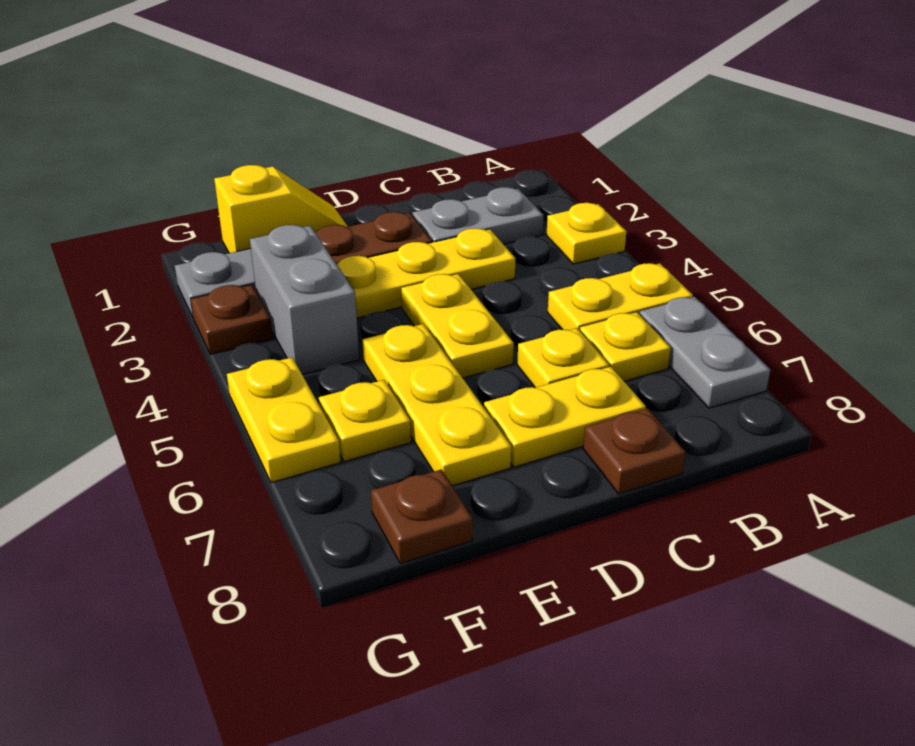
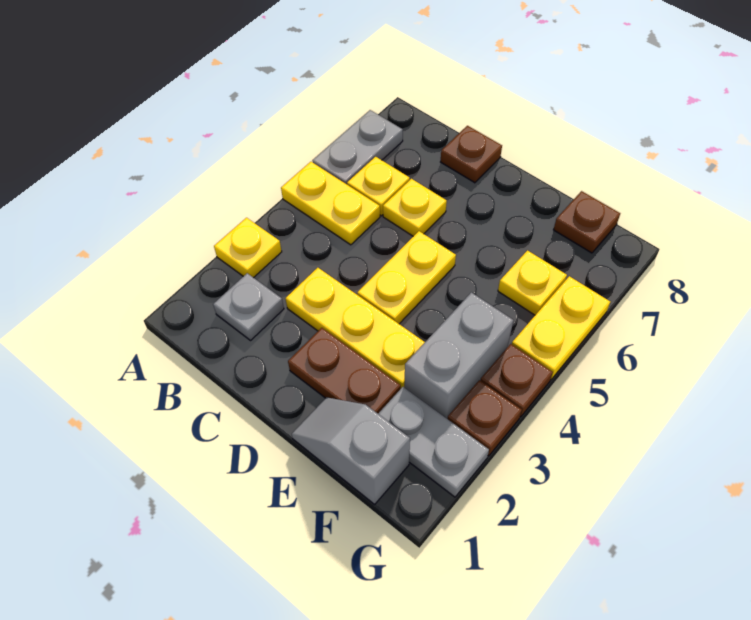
grey 1x2 plate [412,187,544,244] -> grey 1x1 plate [213,273,284,340]
yellow 1x2 plate [484,367,646,467] -> none
yellow 1x2 slope [214,165,348,253] -> grey 1x2 slope [292,397,410,504]
yellow 1x3 plate [362,324,511,486] -> none
none -> brown 1x1 plate [480,344,553,417]

